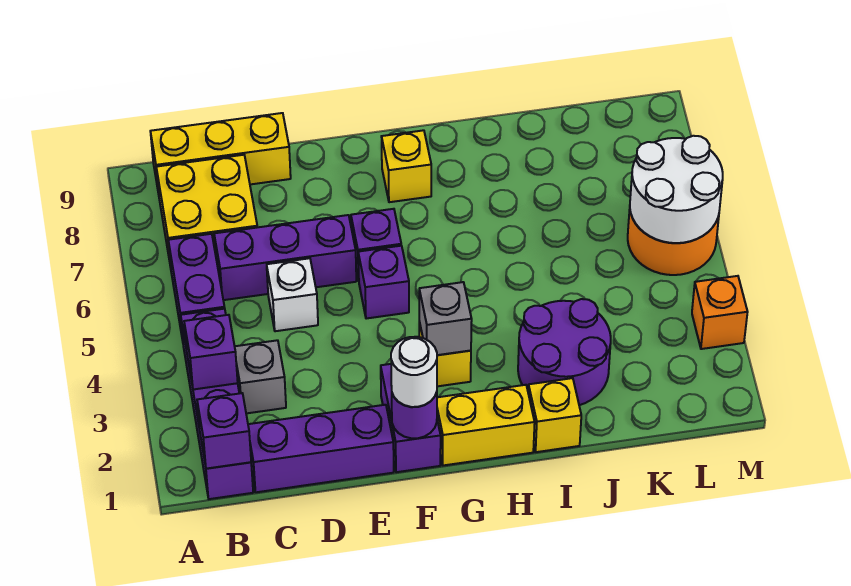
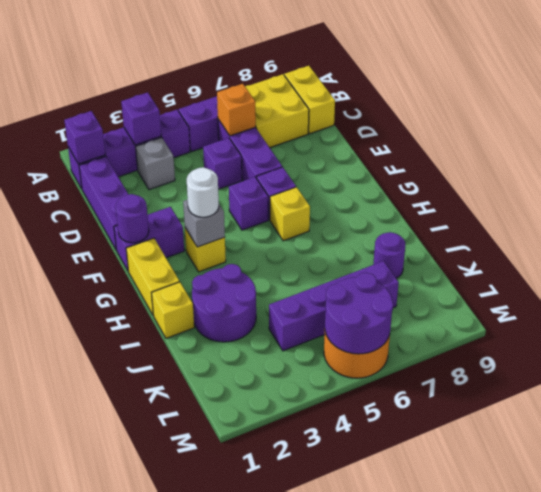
yellow 1x3 brick [150,113,291,194] -> yellow 1x2 brick [284,66,335,134]
white 1x1 brick [267,258,318,331] -> purple 1x1 brick [203,138,242,189]
white 1x1 round brick [391,337,437,407] -> white 1x1 round brick moved to [187,167,219,217]
yellow 1x1 brick [381,130,431,202] -> yellow 1x1 brick moved to [270,187,310,241]
none -> purple 1x1 round brick [373,232,405,278]
none -> purple 1x4 brick [269,261,399,351]
white 2x2 round brick [630,136,723,243] -> purple 2x2 round brick [325,273,393,354]
orange 1x1 brick [692,276,748,349] -> orange 1x1 brick moved to [217,84,256,136]

